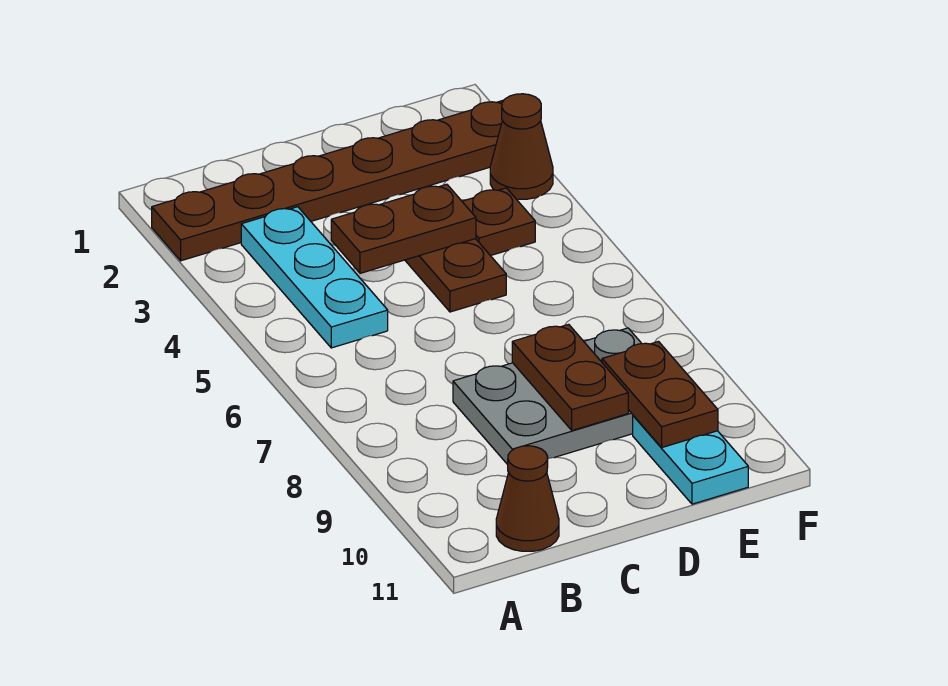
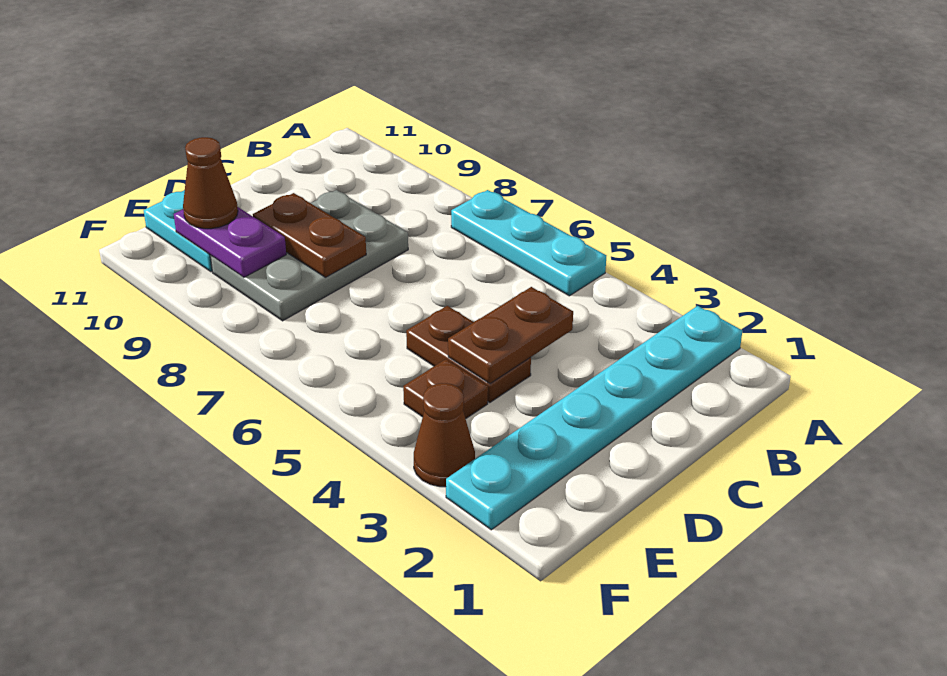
brown 1x6 plate [152,100,504,261] -> cyan 1x6 plate [446,306,742,530]
cyan 1x3 plate [241,207,388,348] -> cyan 1x3 plate moved to [451,190,606,296]
brown 1x1 cone [496,446,559,551] -> brown 1x1 cone moved to [183,137,238,229]
brown 1x2 plate [602,342,718,447] -> purple 1x2 plate [174,207,286,277]

